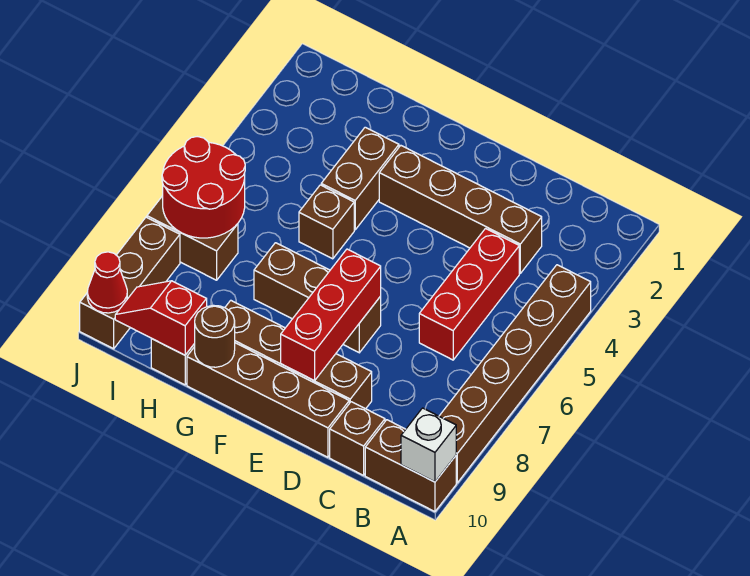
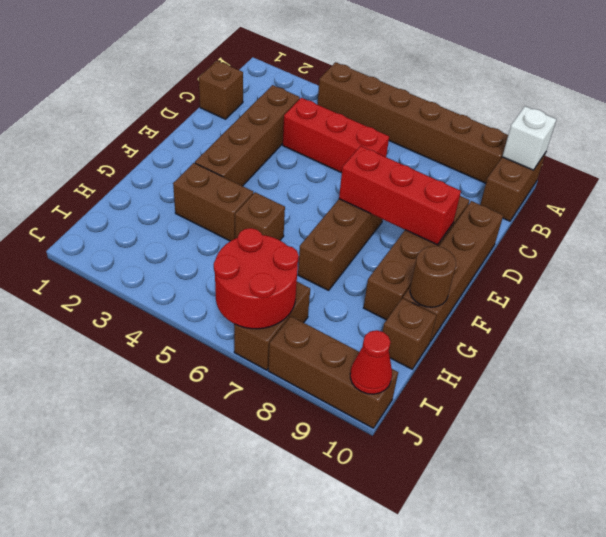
brown 1x1 brick [330,402,385,475] -> brown 1x1 brick moved to [199,61,243,119]
red 1x2 slope [115,281,207,355] -> none

